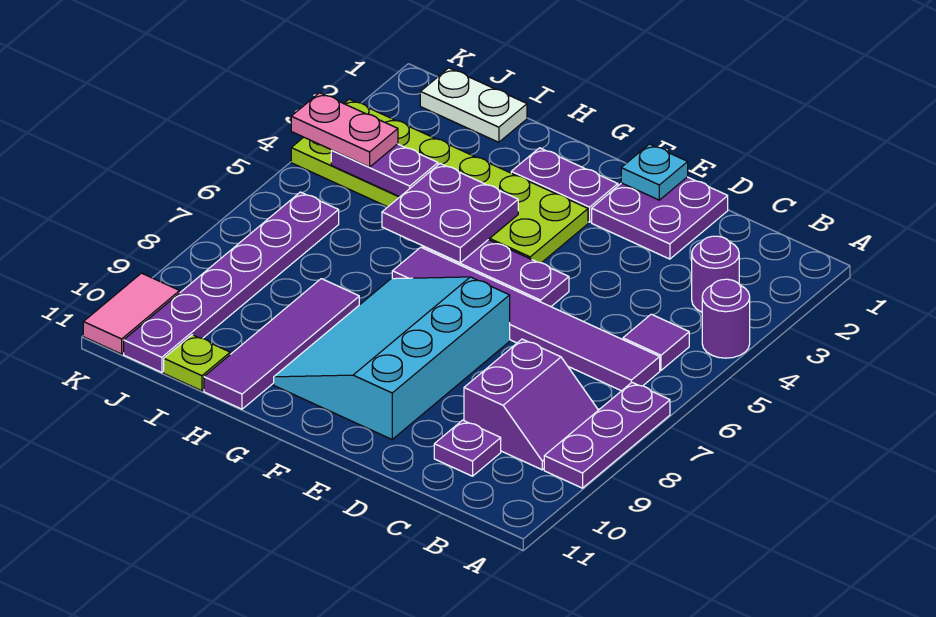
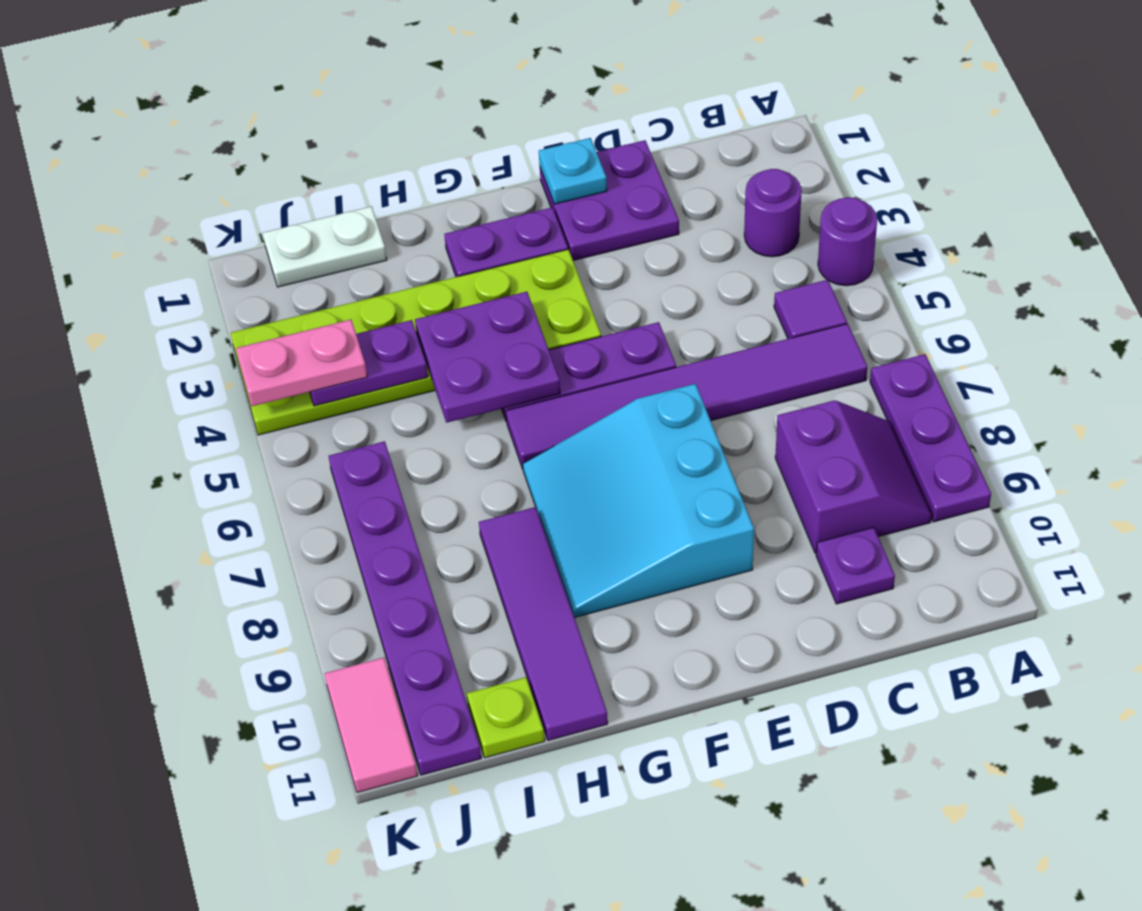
cyan 3x4 slope [274,277,510,439] -> cyan 3x3 slope [523,384,754,617]

